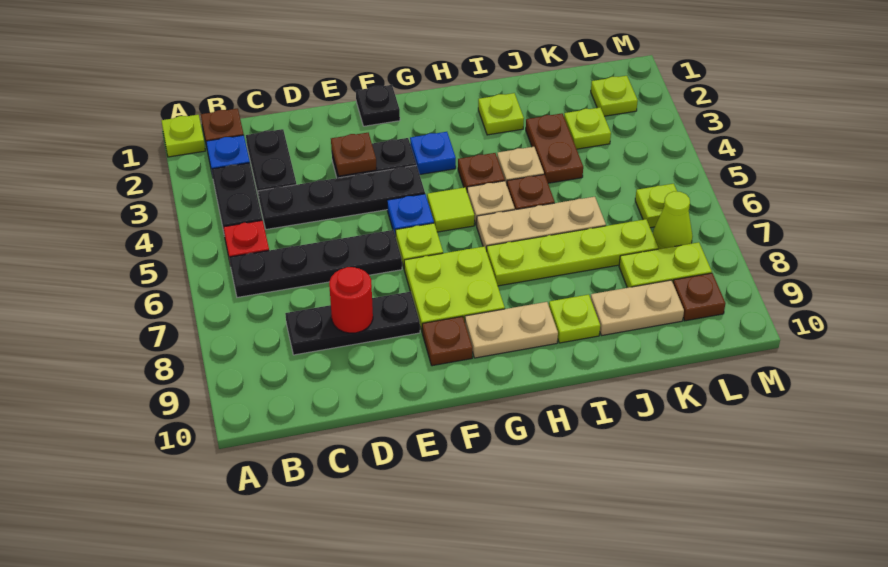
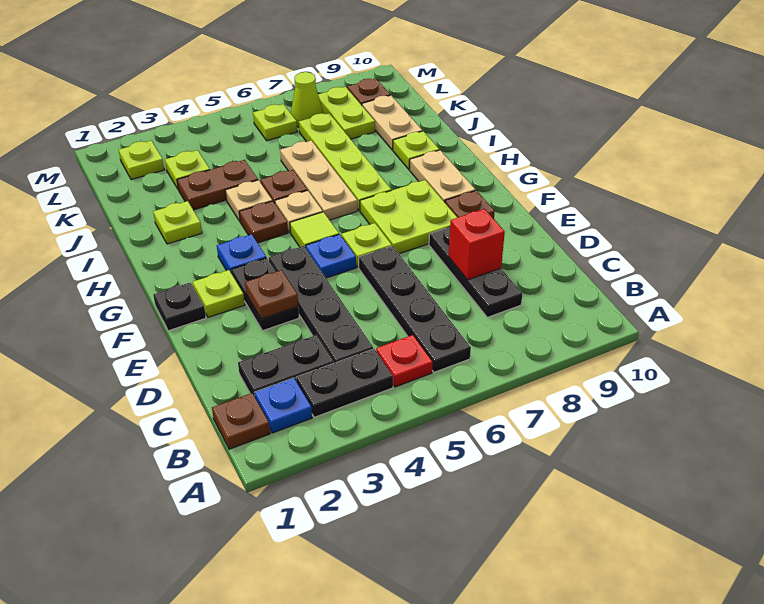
lime 1x1 plate [161,115,205,157] -> lime 1x1 plate moved to [193,270,245,317]
red 1x1 round brick [329,267,373,333] -> red 1x1 brick [449,209,505,280]

